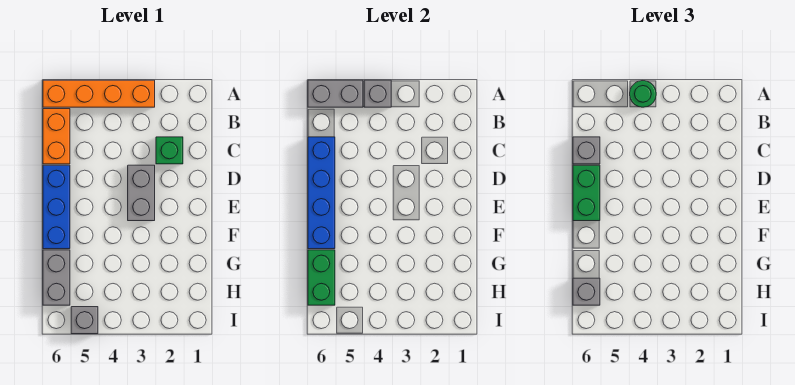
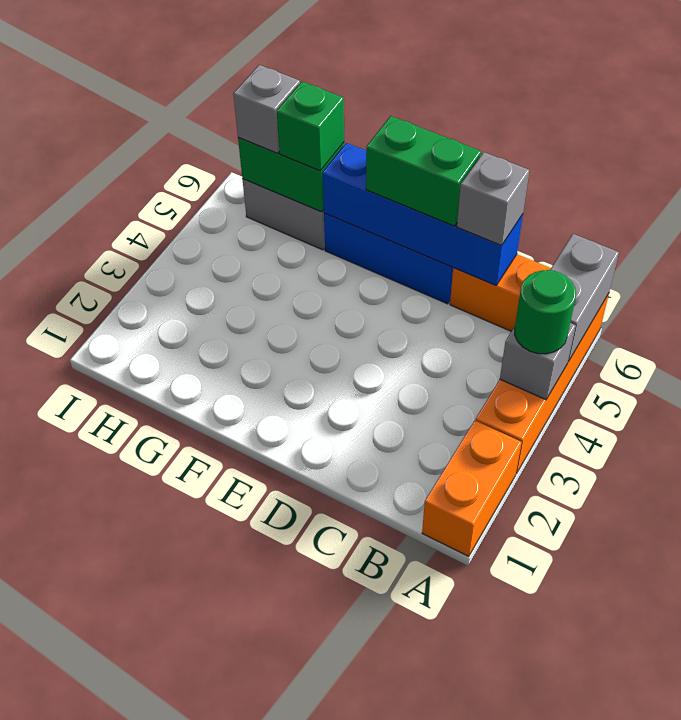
none -> orange 1x2 brick [422,420,522,556]
green 1x1 brick [156,137,183,164] -> green 1x1 brick moved to [277,82,344,171]
grey 1x2 brick [128,165,155,221] -> none
grey 1x1 brick [71,307,98,334] -> none

